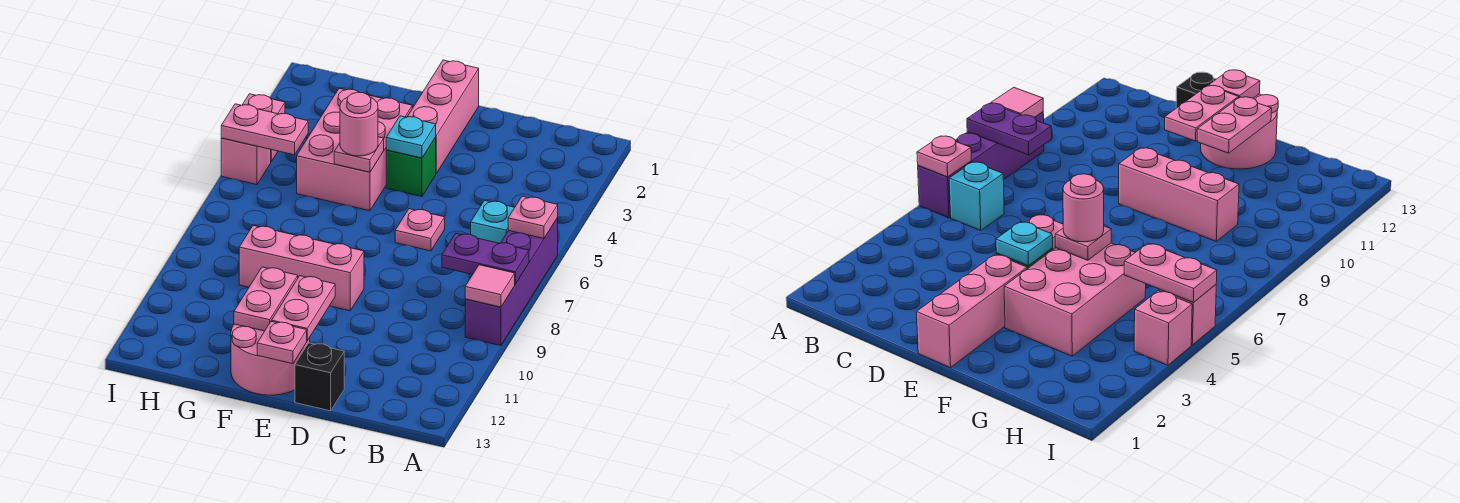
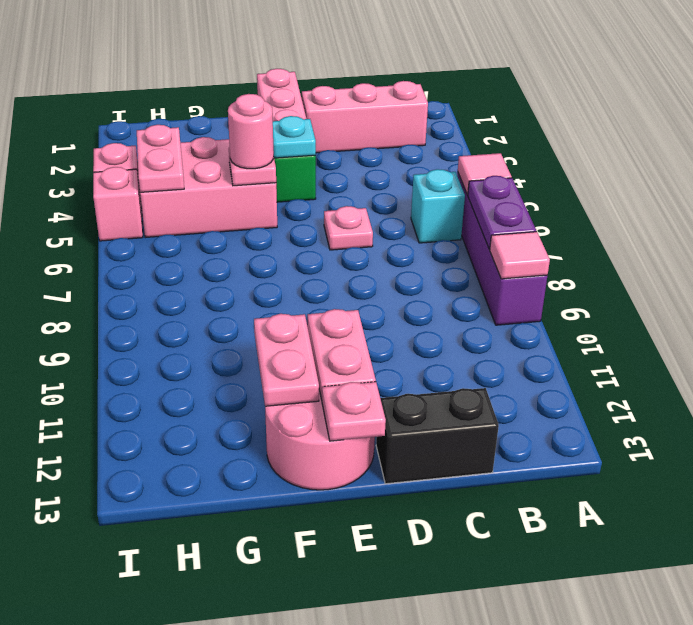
pink 1x1 plate [508,196,558,239] -> pink 1x1 tile [458,153,512,195]
purple 1x2 plate [442,233,529,284] -> purple 1x2 plate turned to [468,176,536,249]
black 1x1 brick [295,343,344,411] -> black 1x2 brick [376,388,499,484]
pink 1x3 brick [239,226,364,311] -> pink 1x3 brick moved to [302,81,428,153]
pink 2x3 brick [297,88,412,211] -> pink 2x3 brick turned to [140,137,277,238]
pink 1x2 plate [221,104,308,155] -> pink 1x2 plate turned to [137,125,184,192]

